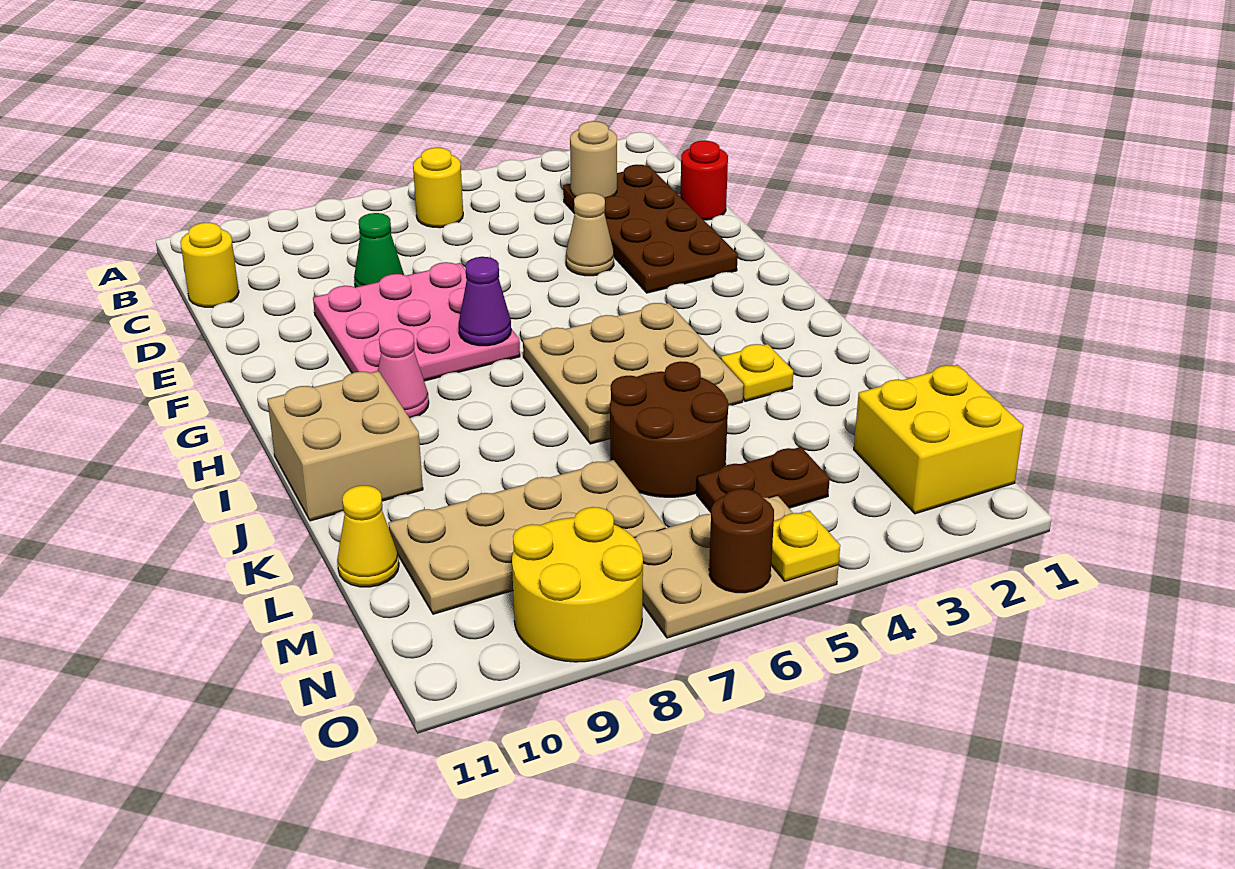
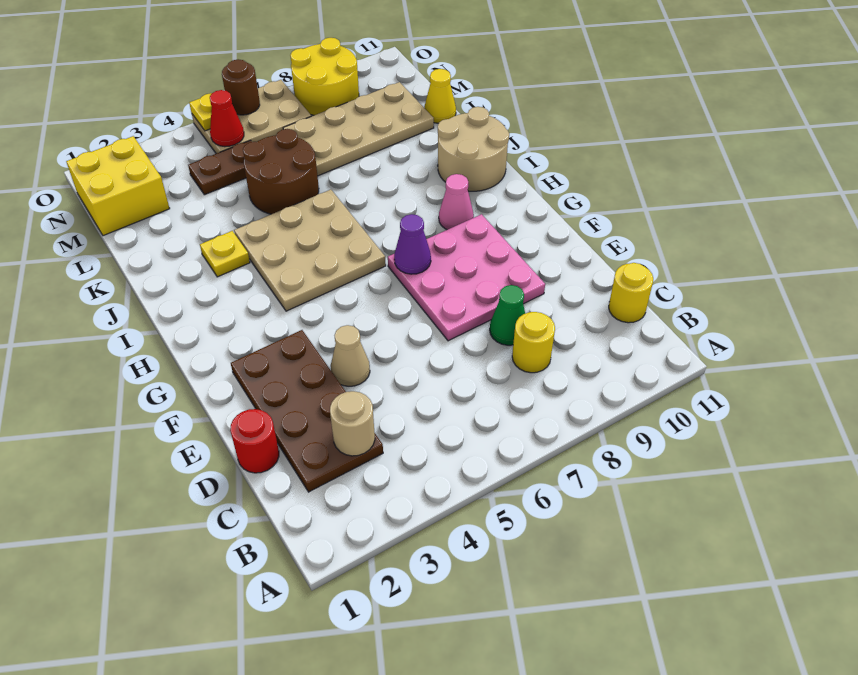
yellow 1x1 round brick [413,148,463,228] -> yellow 1x1 round brick moved to [512,312,555,373]
tan 2x2 brick [267,371,423,521] -> tan 2x2 round brick [438,107,509,191]
none -> red 1x1 cone [210,90,244,147]

